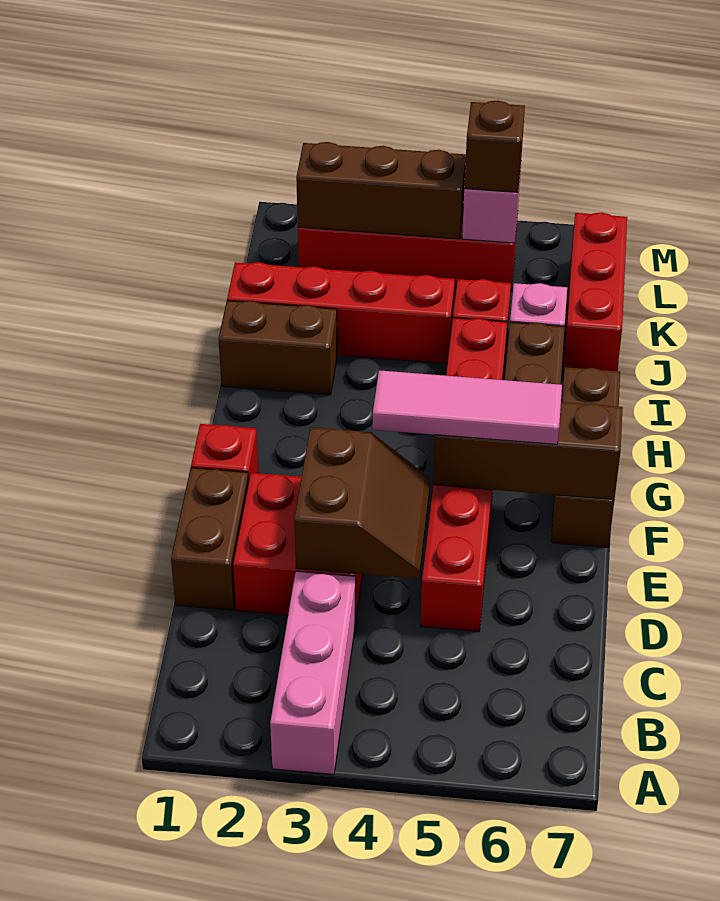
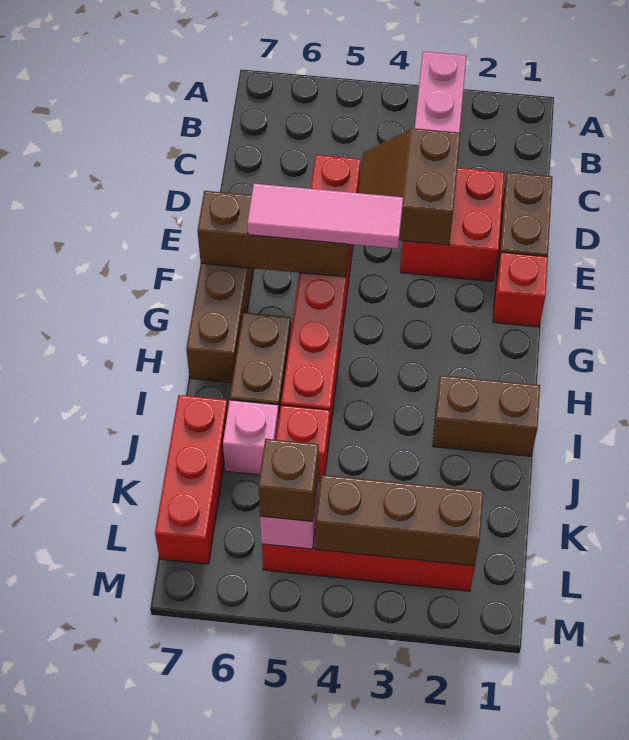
red 1x4 brick [227,262,455,364] -> none

